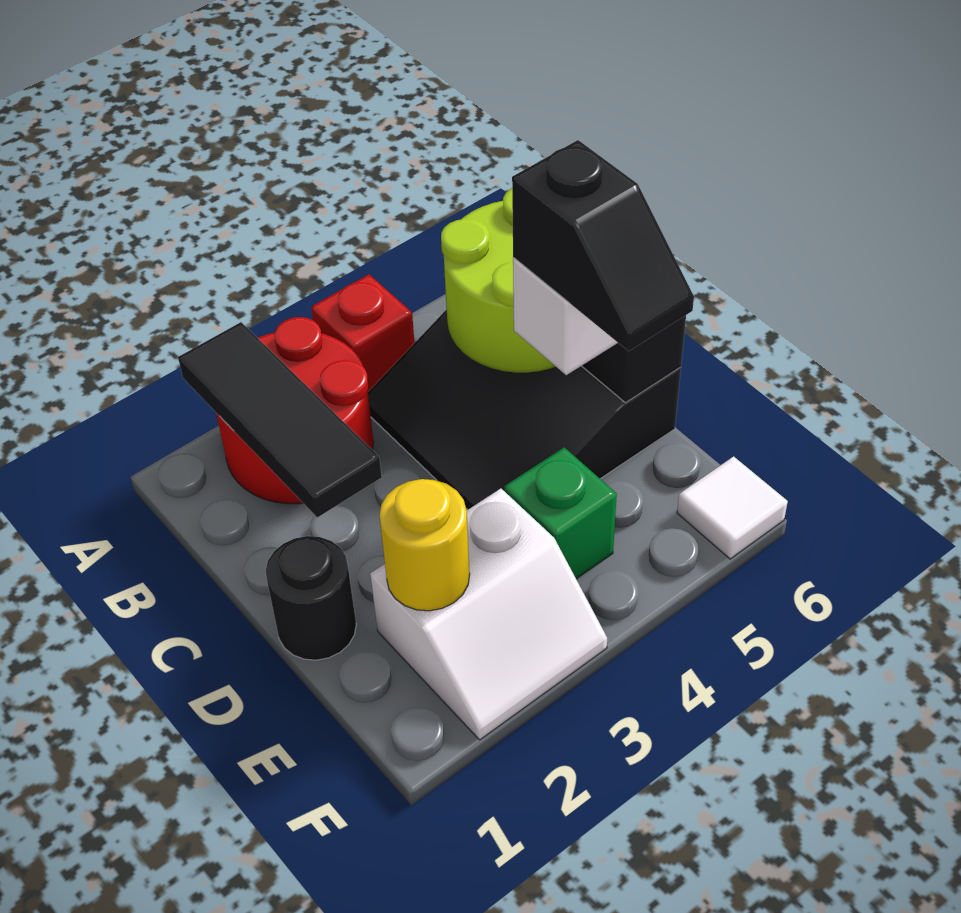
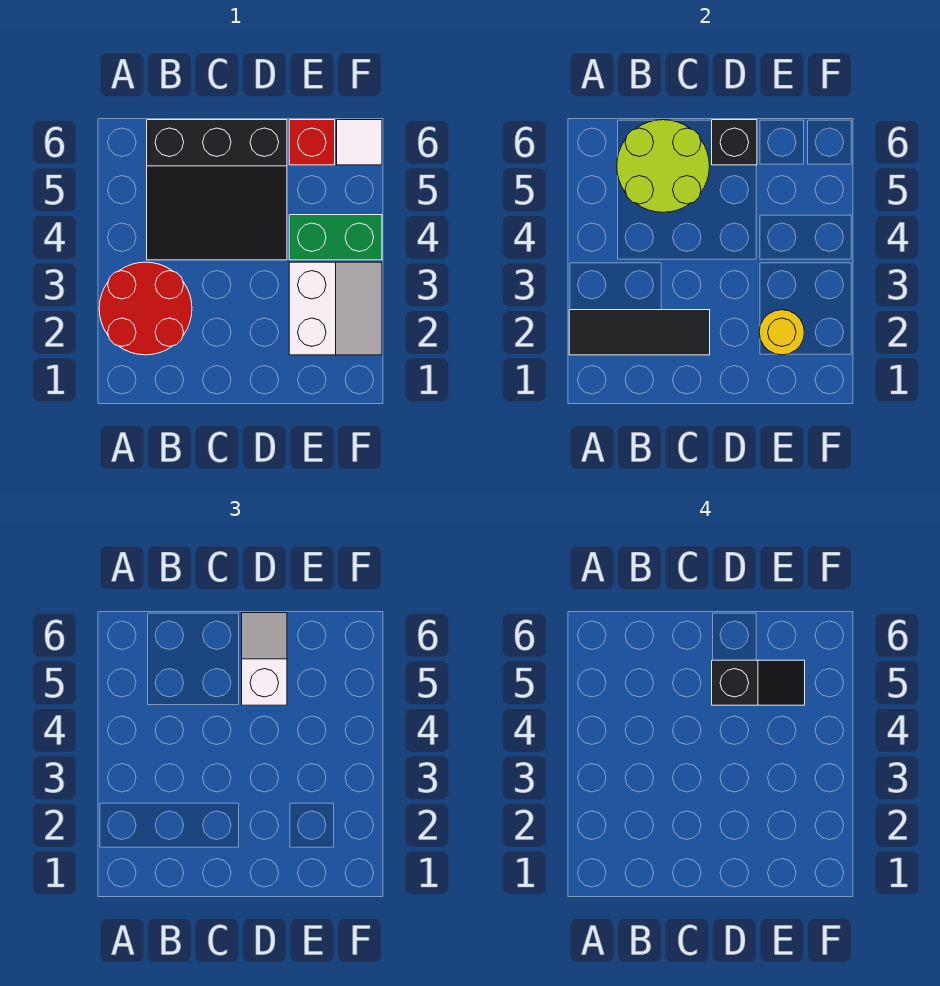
red 1x1 brick [311,274,414,392] -> red 1x1 brick moved to [289,120,335,165]
black 1x1 round brick [266,536,356,660] -> none
green 1x1 brick [504,447,617,579] -> green 1x2 brick [289,215,382,260]

